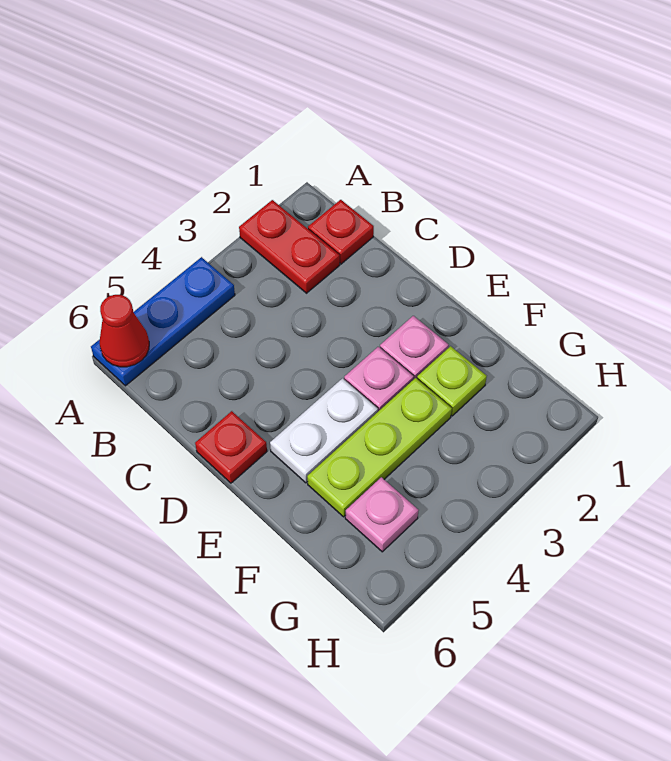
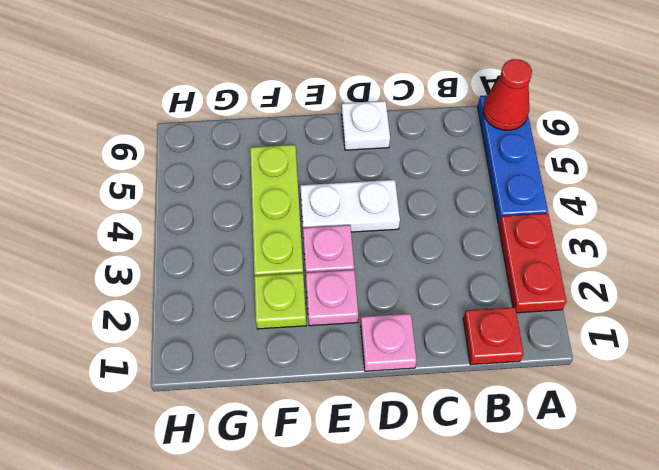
red 1x2 plate [239,200,340,293] -> red 1x2 plate turned to [499,213,567,313]
red 1x1 plate [195,411,267,483] -> white 1x1 plate [342,101,390,150]
white 1x2 plate [270,378,378,483] -> white 1x2 plate turned to [300,180,400,232]
pink 1x1 plate [345,477,419,552] -> pink 1x1 plate moved to [361,314,417,371]

